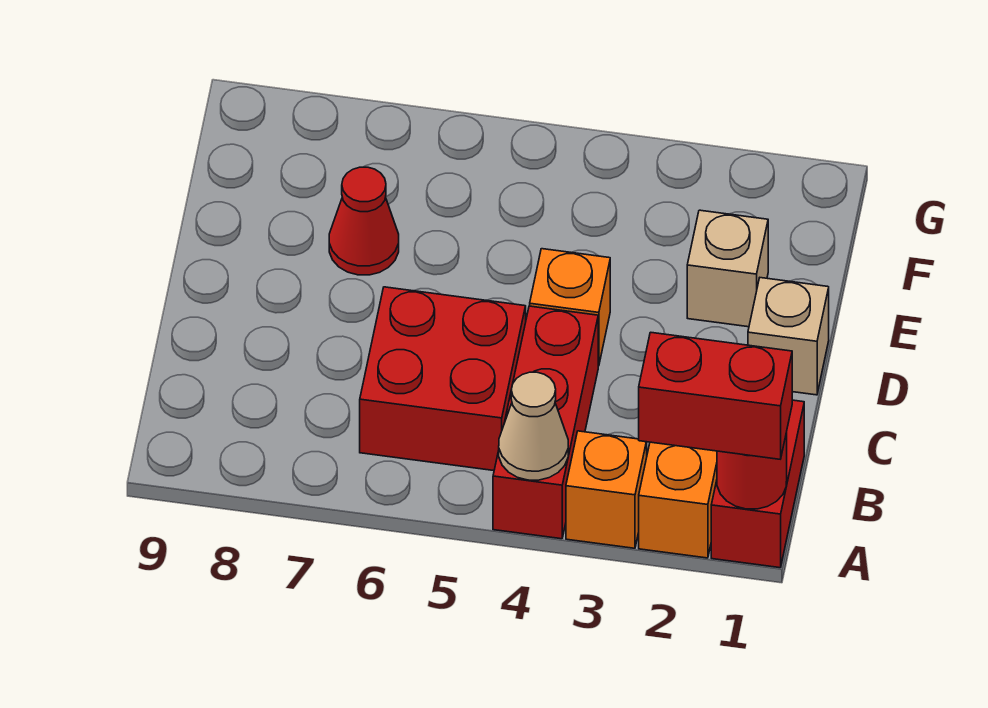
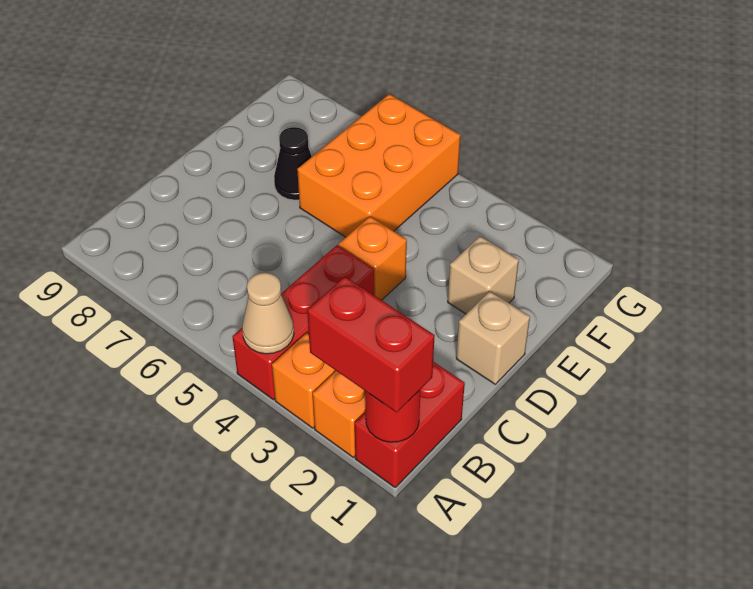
red 2x2 brick [360,287,526,471] -> none
none -> orange 2x3 brick [297,94,460,237]
red 1x1 cone [329,167,399,275] -> black 1x1 cone [274,127,312,200]

